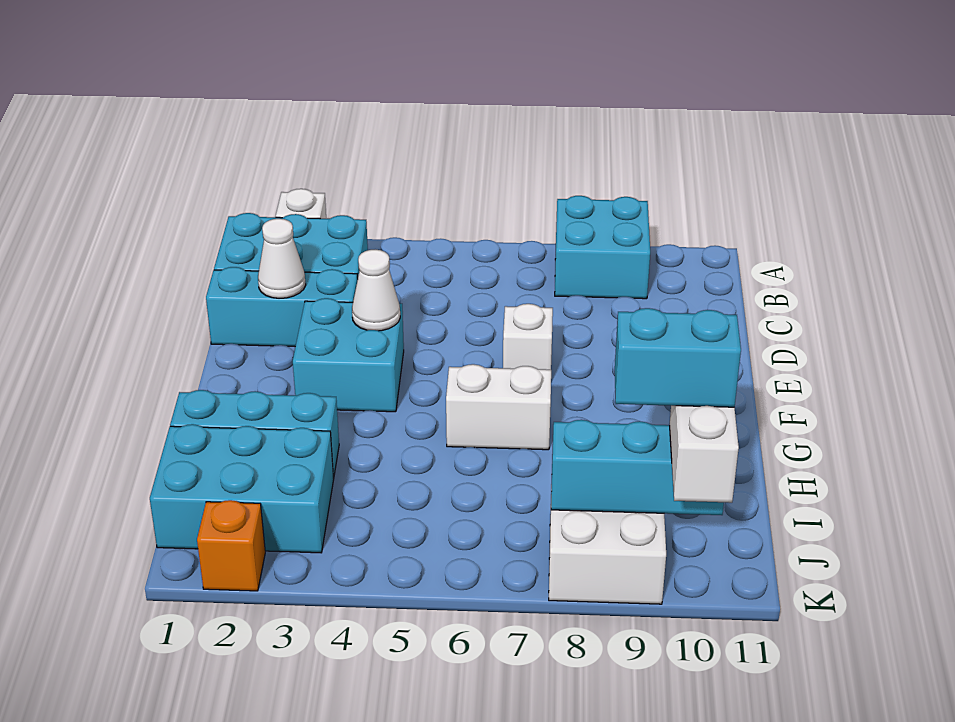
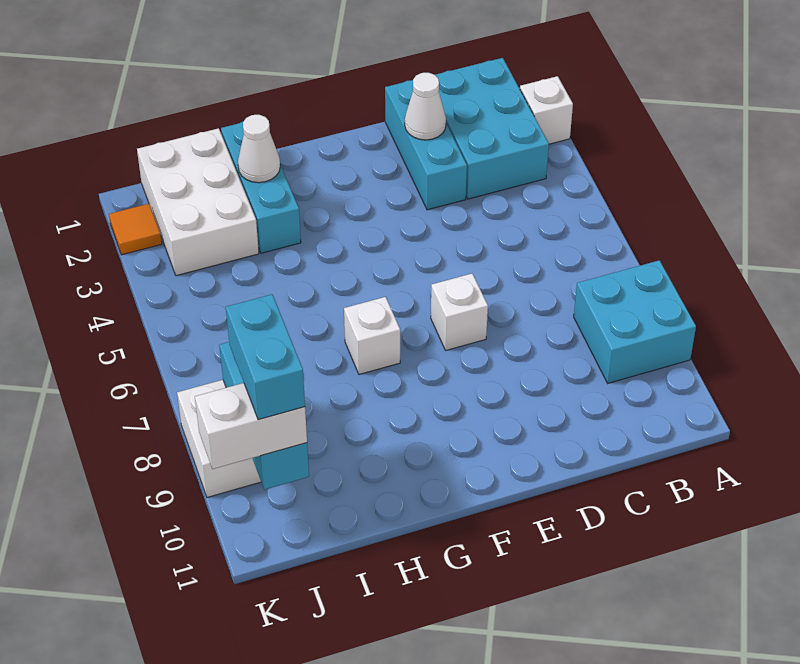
cyan 2x2 brick [293,298,404,412] -> none
white 1x1 cone [352,250,400,331] -> white 1x1 cone moved to [238,115,280,183]
white 1x2 brick [446,364,551,450] -> white 1x1 brick [344,297,400,374]
cyan 2x3 brick [150,424,334,553] -> white 2x3 brick [137,128,259,276]
orange 1x1 brick [197,500,265,591] -> orange 1x1 tile [109,204,162,255]

